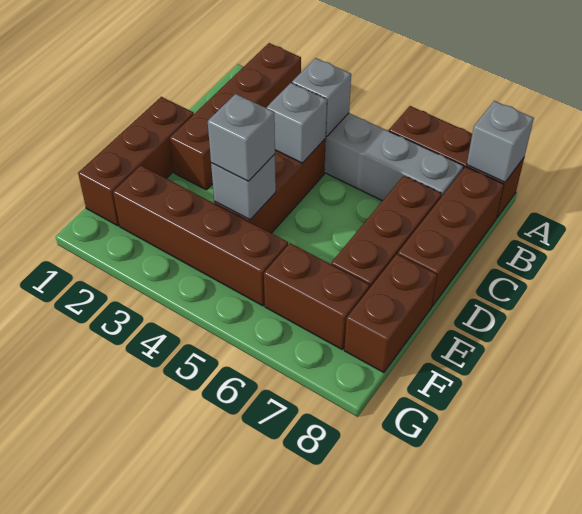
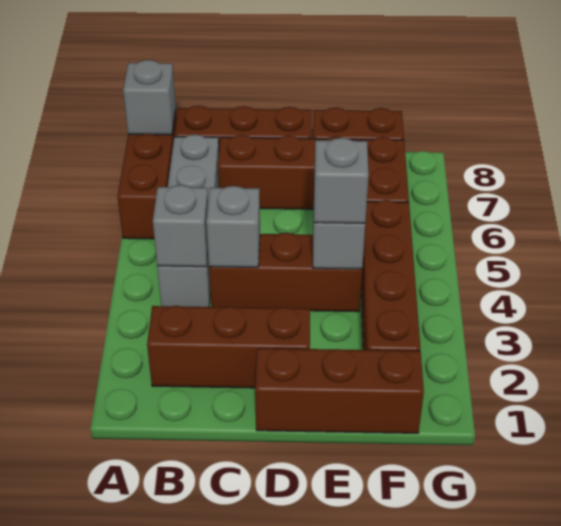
brown 1x4 brick [170,43,301,190] -> brown 1x3 brick [147,306,310,388]

